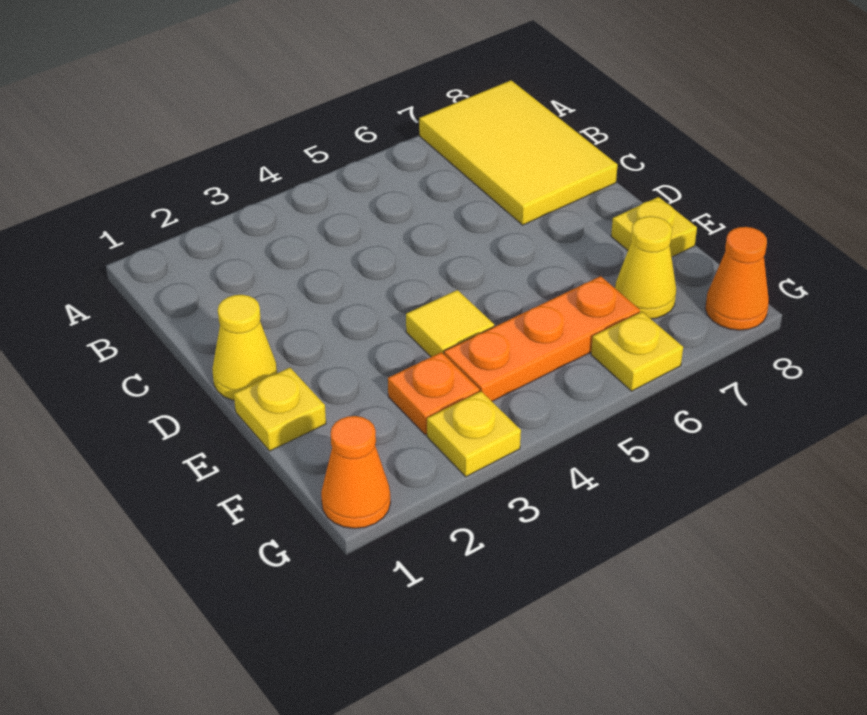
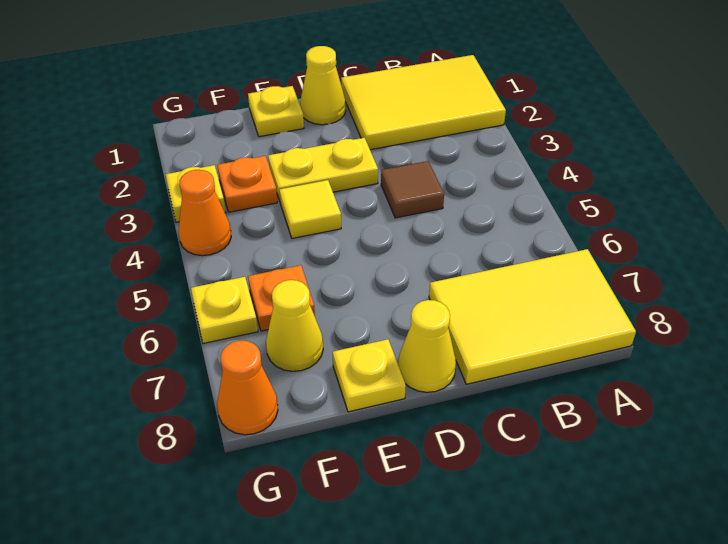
none -> yellow 2x3 tile [341,55,506,150]
none -> brown 1x1 tile [381,161,444,218]
none -> yellow 1x2 plate [268,138,378,201]
none -> yellow 1x1 cone [398,300,456,392]
orange 1x3 plate [444,276,640,401] -> orange 1x1 plate [248,265,315,331]
orange 1x1 cone [321,416,391,528] -> orange 1x1 cone moved to [179,170,231,256]

